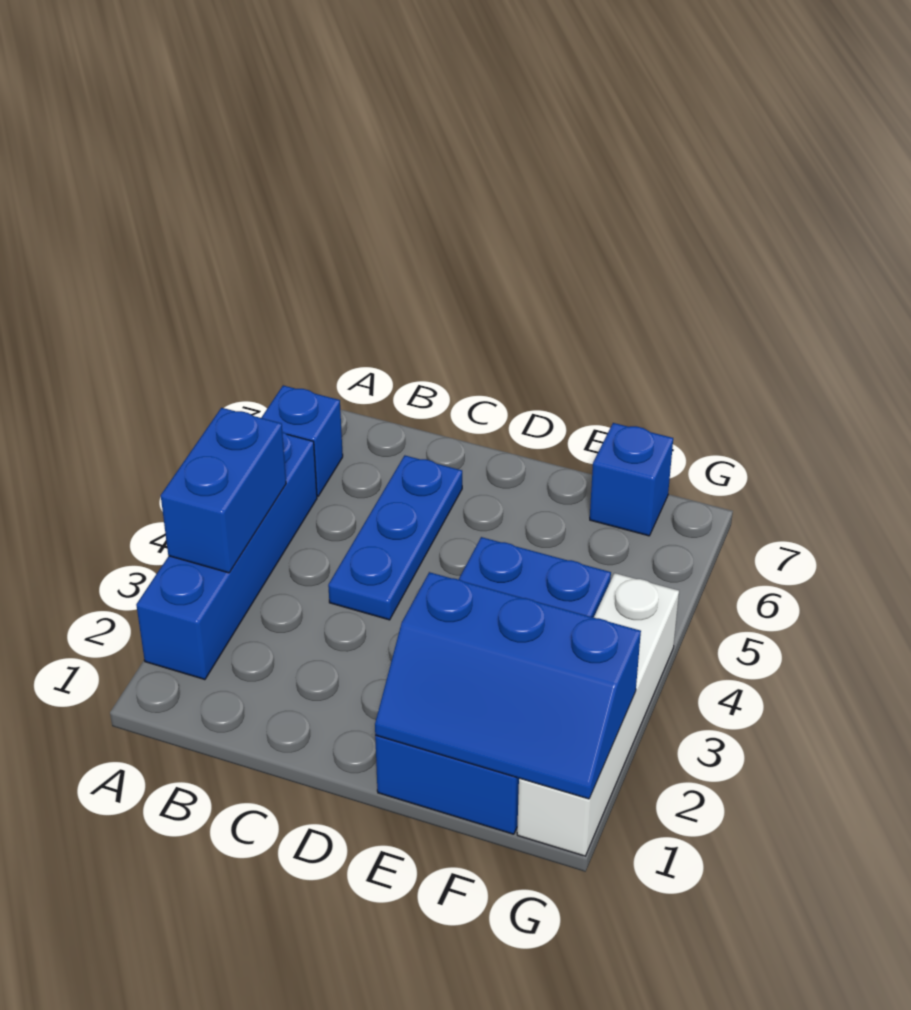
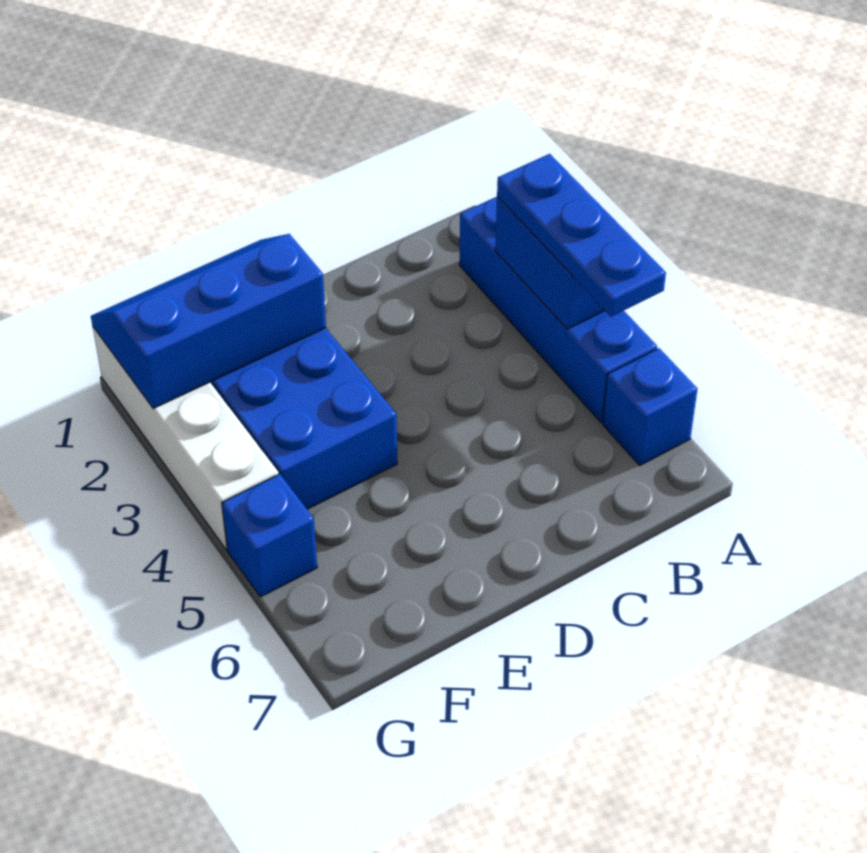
blue 1x3 plate [328,456,462,620] -> blue 1x3 plate moved to [497,154,666,317]
blue 1x1 brick [590,423,673,536] -> blue 1x1 brick moved to [222,474,317,597]

